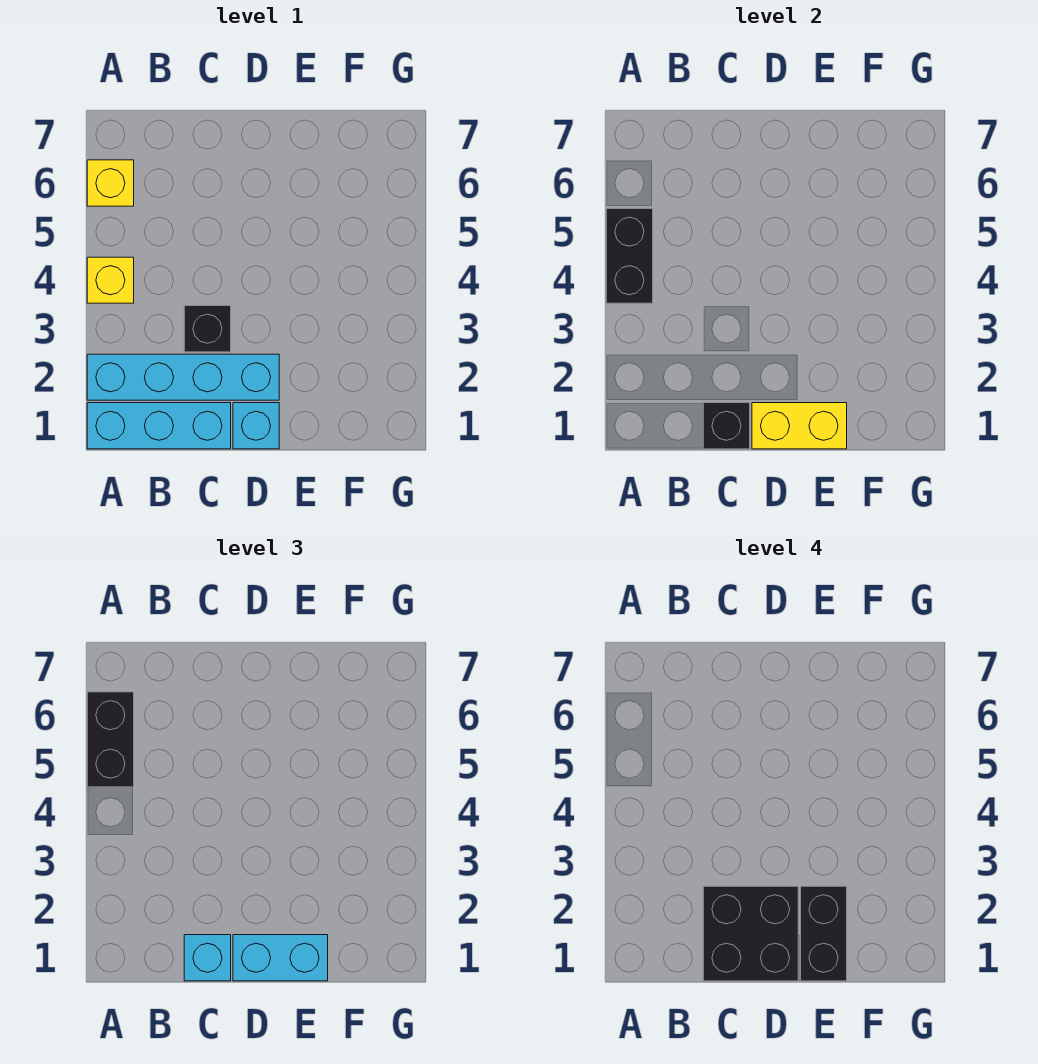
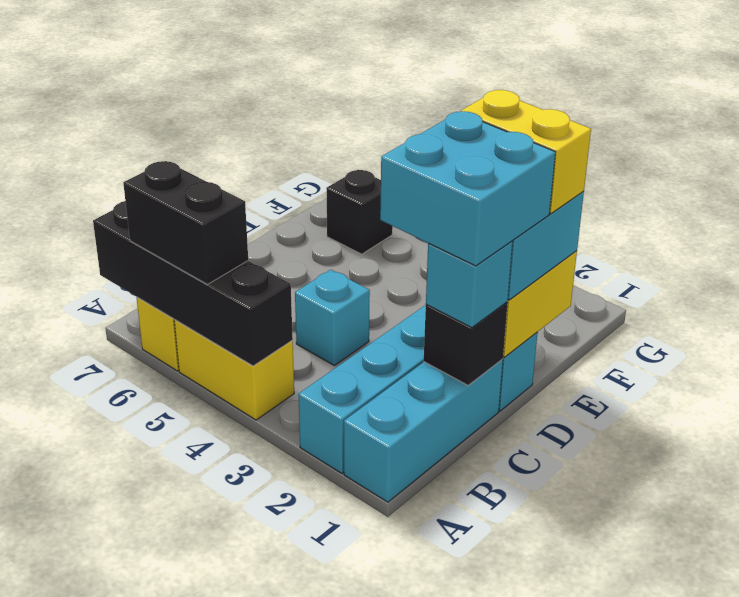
yellow 1x1 brick [87,257,134,303] -> yellow 1x2 brick [174,320,294,420]
black 1x2 brick [606,209,653,303] -> black 1x4 brick [93,201,293,366]
black 2x2 brick [703,886,798,981] -> cyan 2x2 brick [380,111,555,266]
black 1x1 brick [184,306,231,352] -> black 1x1 brick moved to [326,170,393,254]
none -> cyan 1x1 brick [295,270,370,365]
black 1x2 brick [801,886,847,981] -> yellow 1x2 brick [461,90,591,214]

